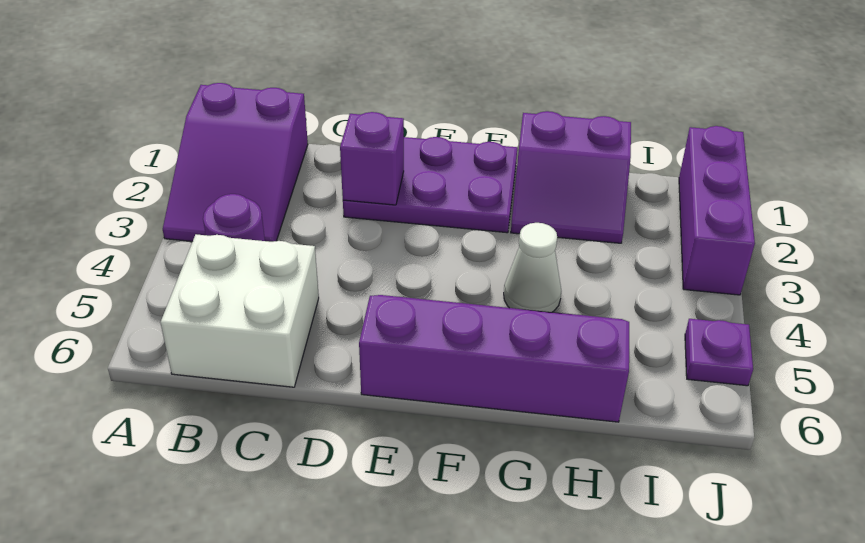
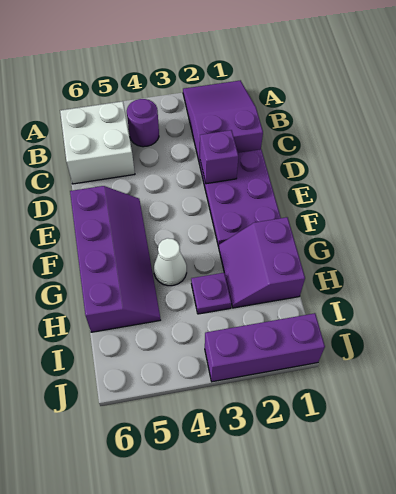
purple 2x3 slope [163,83,308,242] -> purple 2x3 slope turned to [183,80,263,164]
purple 1x1 plate [685,319,753,386] -> purple 1x1 plate moved to [191,273,231,314]

